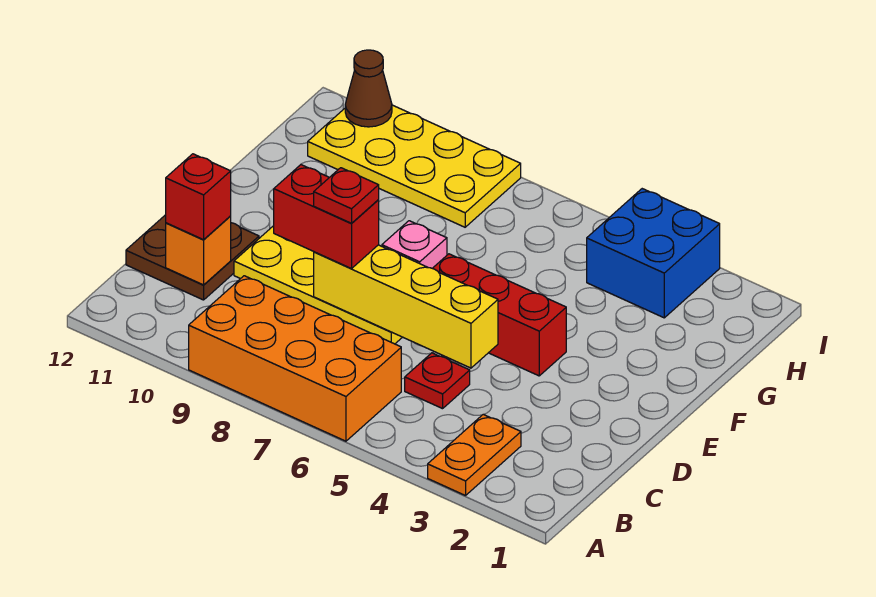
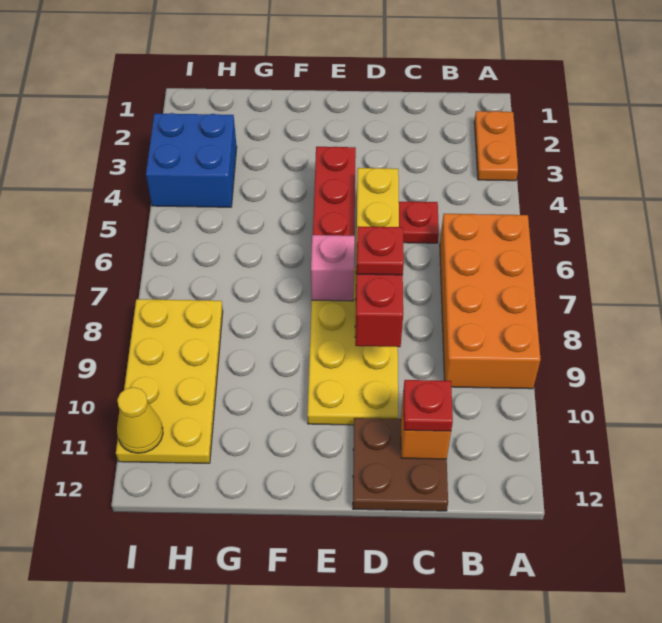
orange 1x2 plate [428,415,521,496] -> orange 1x2 plate turned to [474,111,518,181]
red 1x1 brick [166,154,231,240] -> red 1x1 plate [403,380,453,431]
brown 1x1 cone [345,50,392,127] -> yellow 1x1 cone [117,387,163,453]

